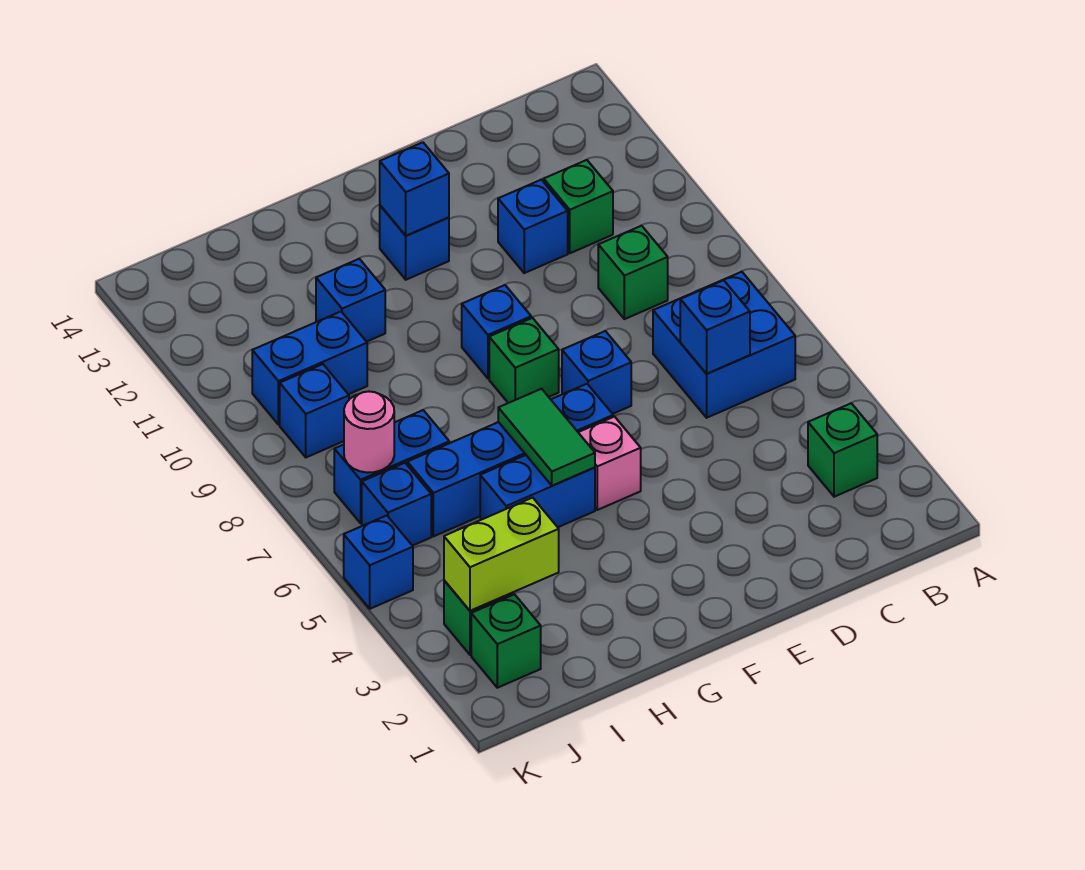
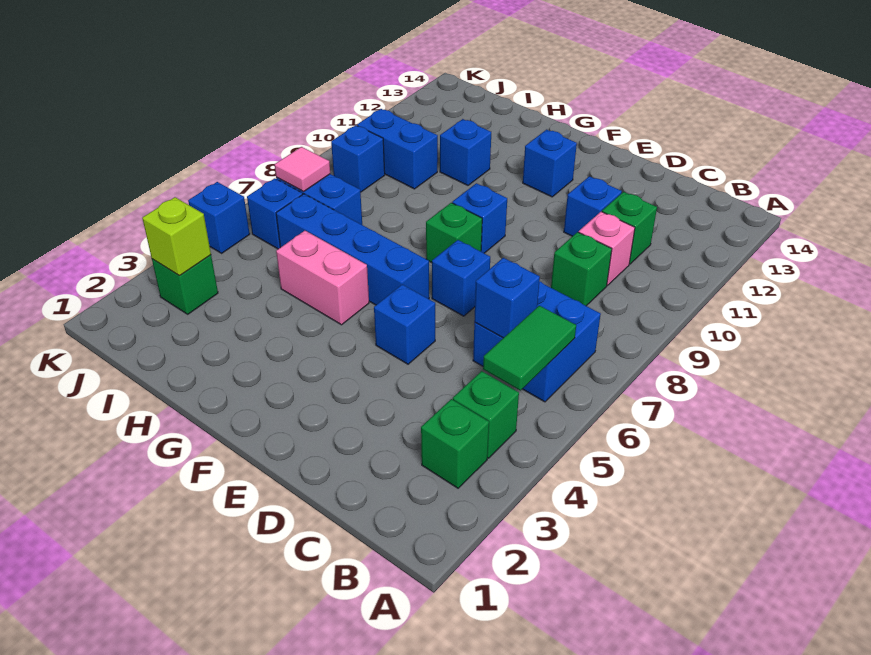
pink 1x1 brick [578,416,641,510] -> pink 1x1 brick moved to [579,212,635,285]
blue 1x1 brick [380,142,449,236] -> blue 1x1 brick moved to [374,284,435,364]
blue 1x2 brick [480,455,595,527] -> pink 1x2 brick [276,231,369,325]
green 1x2 tile [498,389,595,486] -> green 1x2 tile moved to [483,306,576,390]
lime 1x2 brick [444,498,559,611] -> lime 1x1 brick [142,197,211,276]
green 1x1 brick [471,594,541,688] -> green 1x1 brick moved to [453,371,519,458]
pink 1x1 round brick [344,392,394,473] -> pink 1x1 tile [275,147,330,192]

